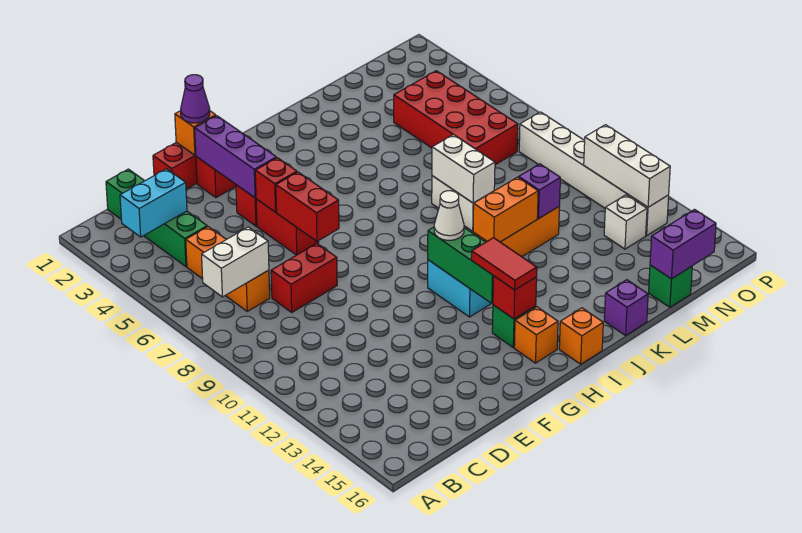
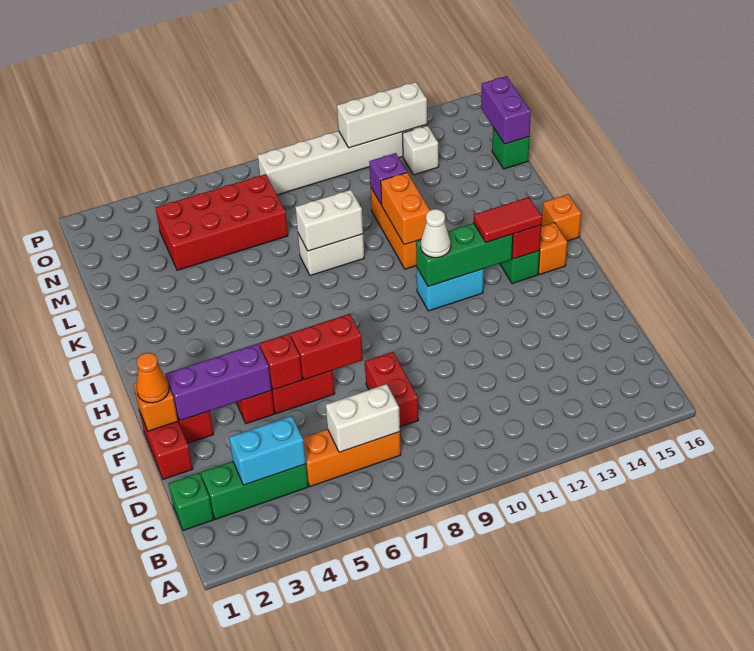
cyan 1x2 brick [120,169,187,237] -> cyan 1x2 brick turned to [229,416,306,485]
white 1x2 brick [202,227,269,297] -> white 1x2 brick turned to [326,384,400,452]
purple 1x1 cone [181,75,210,123] -> orange 1x1 cone [136,353,169,403]
purple 1x1 brick [604,280,648,335] -> none

